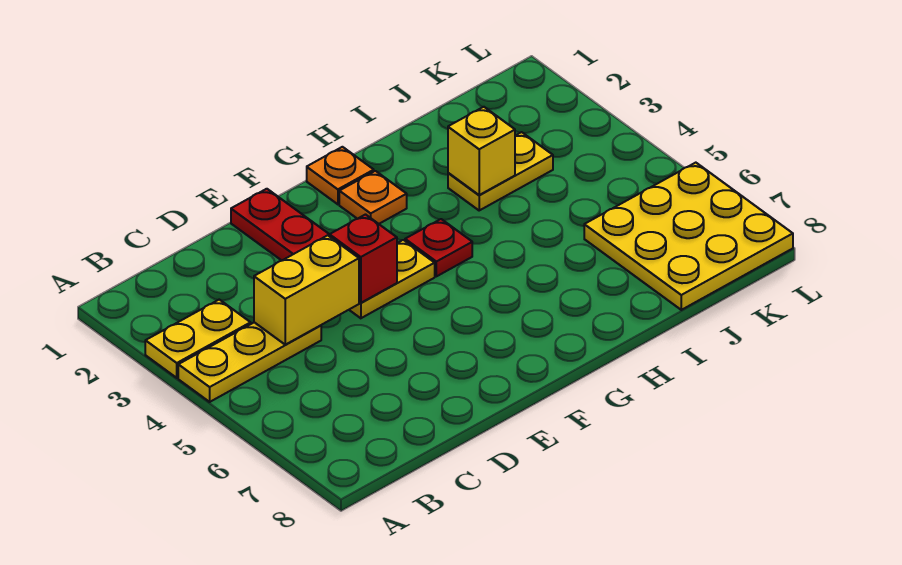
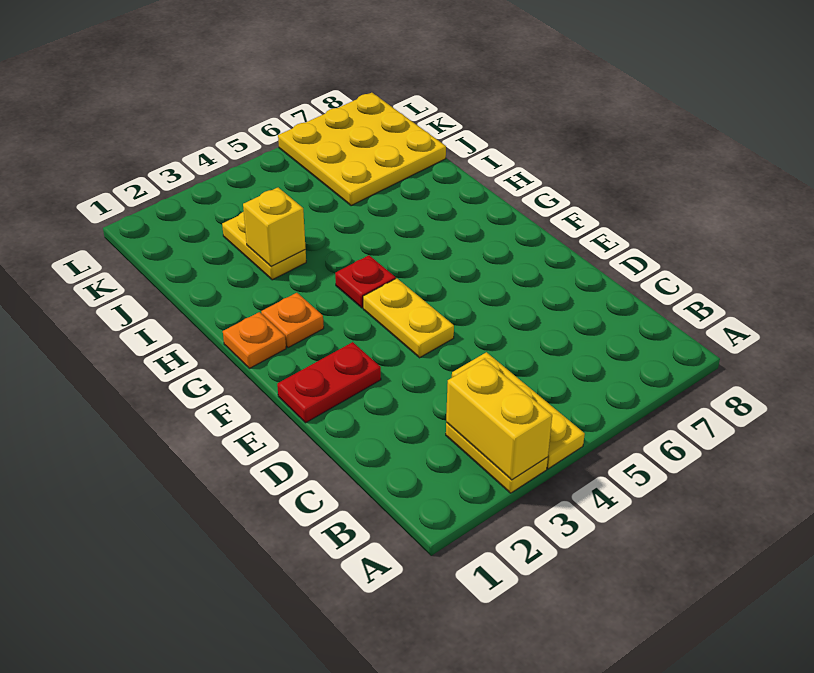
yellow 1x2 brick [254,235,359,345] -> yellow 1x2 brick moved to [446,359,552,480]
red 1x1 brick [330,215,397,303] -> none

